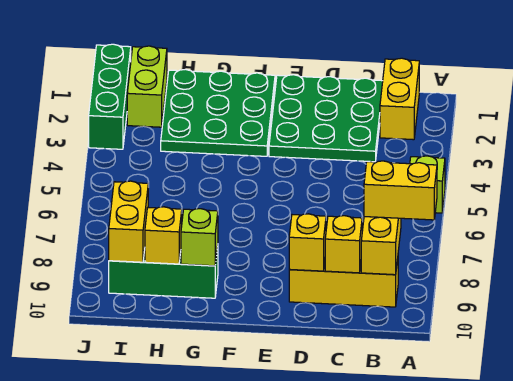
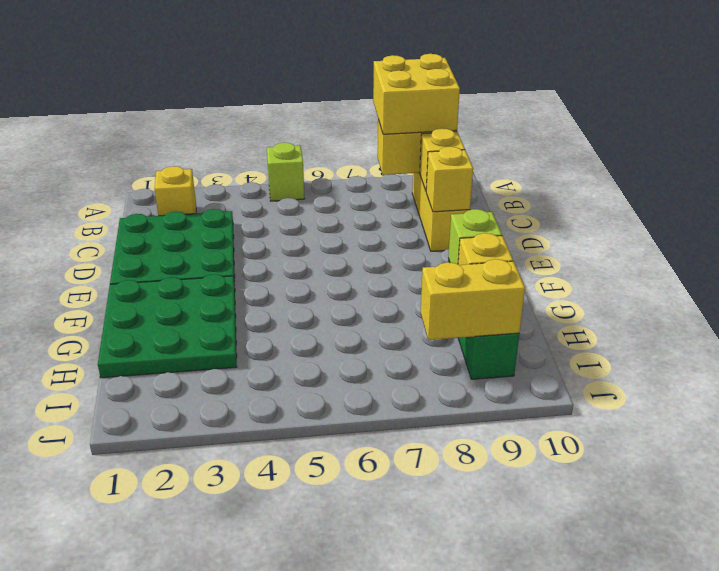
yellow 1x2 brick [364,161,437,220] -> yellow 2x2 brick [373,54,460,134]
yellow 1x2 brick [380,58,419,140] -> yellow 1x1 brick [155,166,196,216]
lime 1x2 brick [127,46,167,127] -> none
green 1x3 brick [89,44,131,149] -> none

